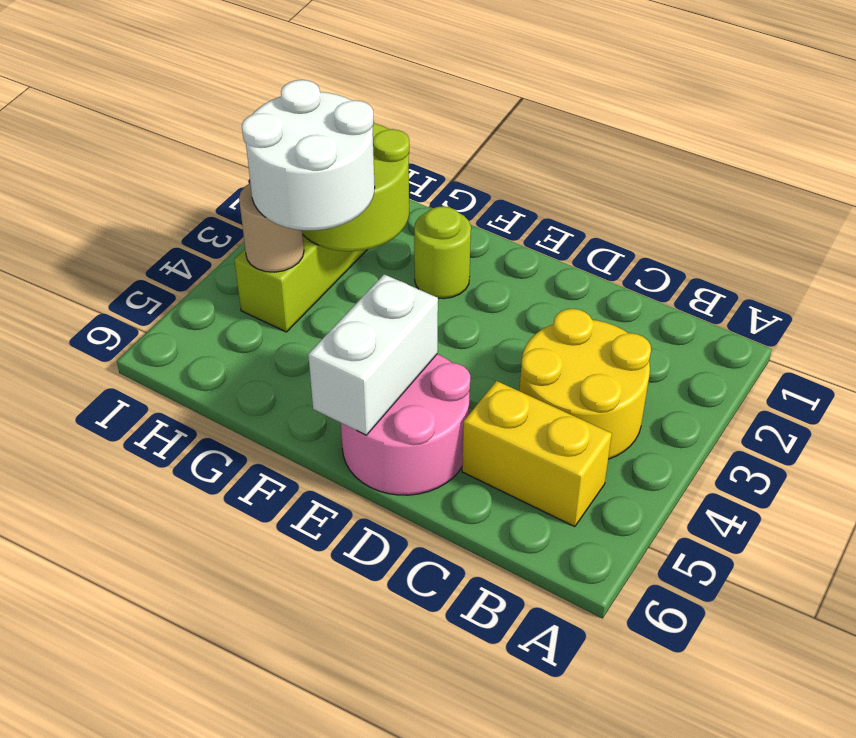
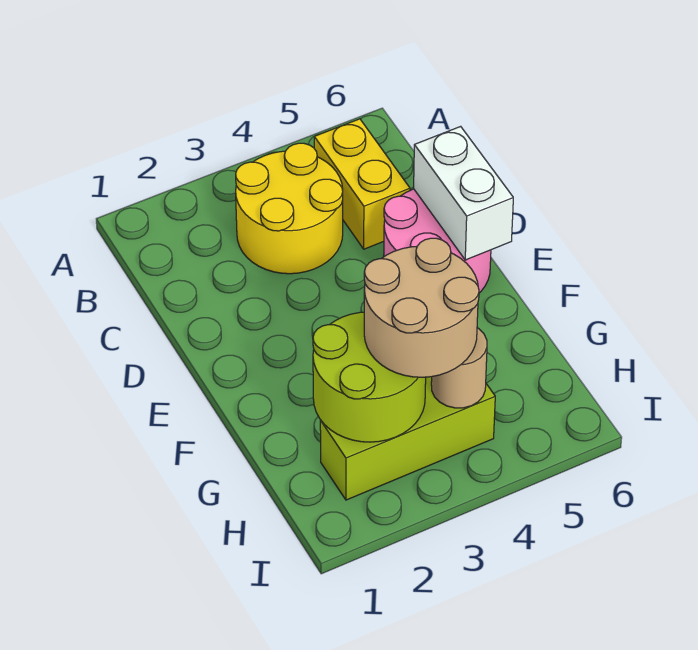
white 1x2 brick [308,274,438,435] -> white 1x2 brick turned to [414,126,513,260]
lime 1x1 round brick [414,206,471,299] -> none
white 2x2 round brick [242,80,375,230] -> tan 2x2 round brick [364,238,479,377]

